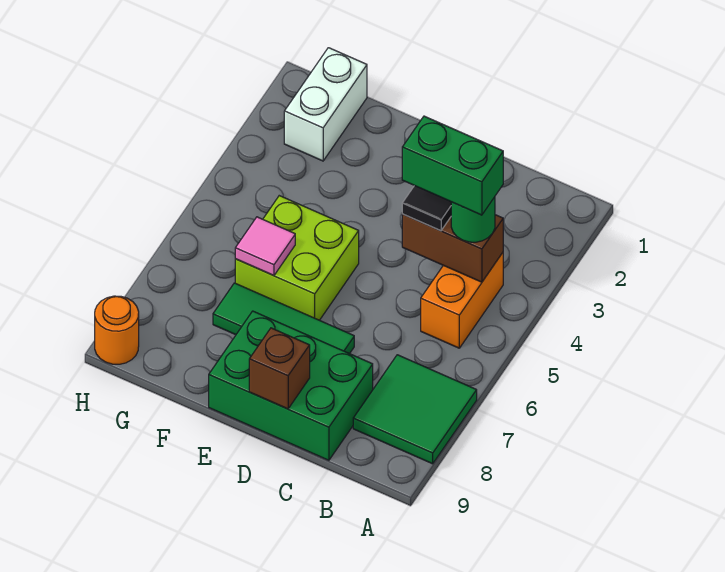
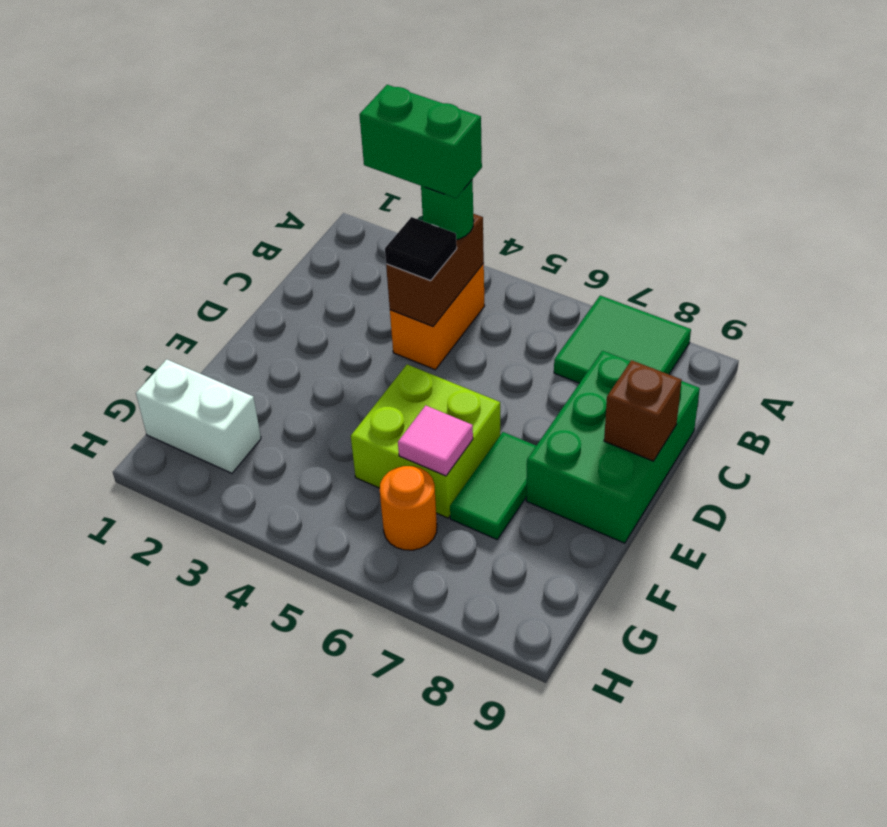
orange 1x2 brick [421,253,503,348] -> orange 1x2 brick turned to [390,263,485,370]
green 1x2 brick [402,116,503,215] -> green 1x2 brick turned to [359,85,482,198]
green 1x3 tile [213,283,354,354] -> green 1x2 tile [450,432,536,539]
orange 1x1 round brick [95,296,139,364] -> orange 1x1 round brick moved to [380,466,437,550]

